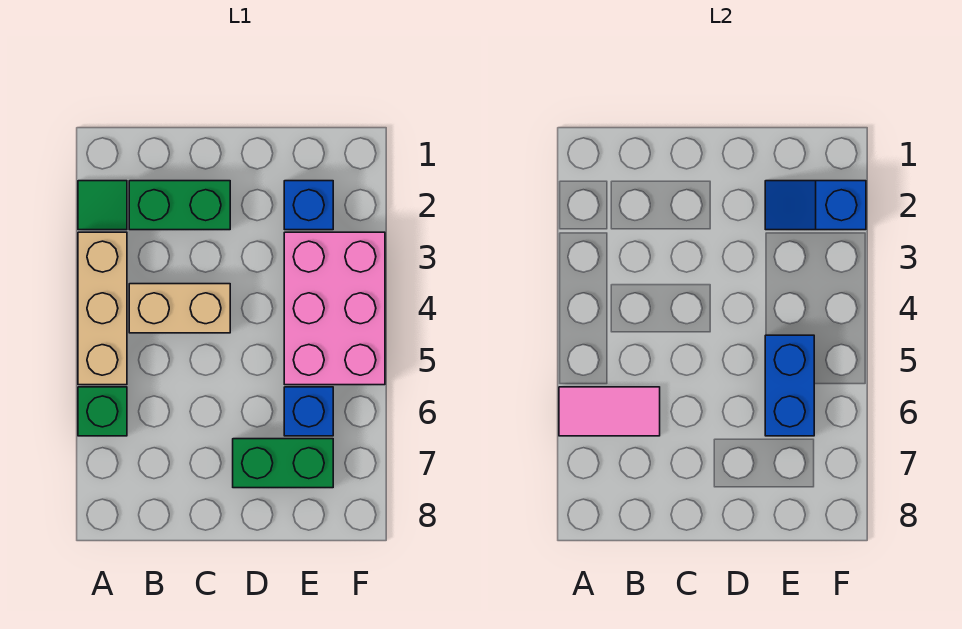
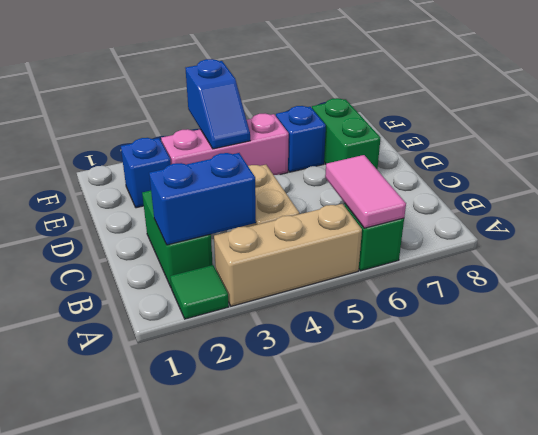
blue 1x2 slope [765,181,866,230] -> blue 1x2 slope moved to [185,59,250,149]
pink 2x3 brick [284,232,385,385] -> pink 1x3 brick [161,114,289,175]
blue 1x2 brick [765,335,814,436] -> blue 1x2 brick moved to [149,153,256,245]

